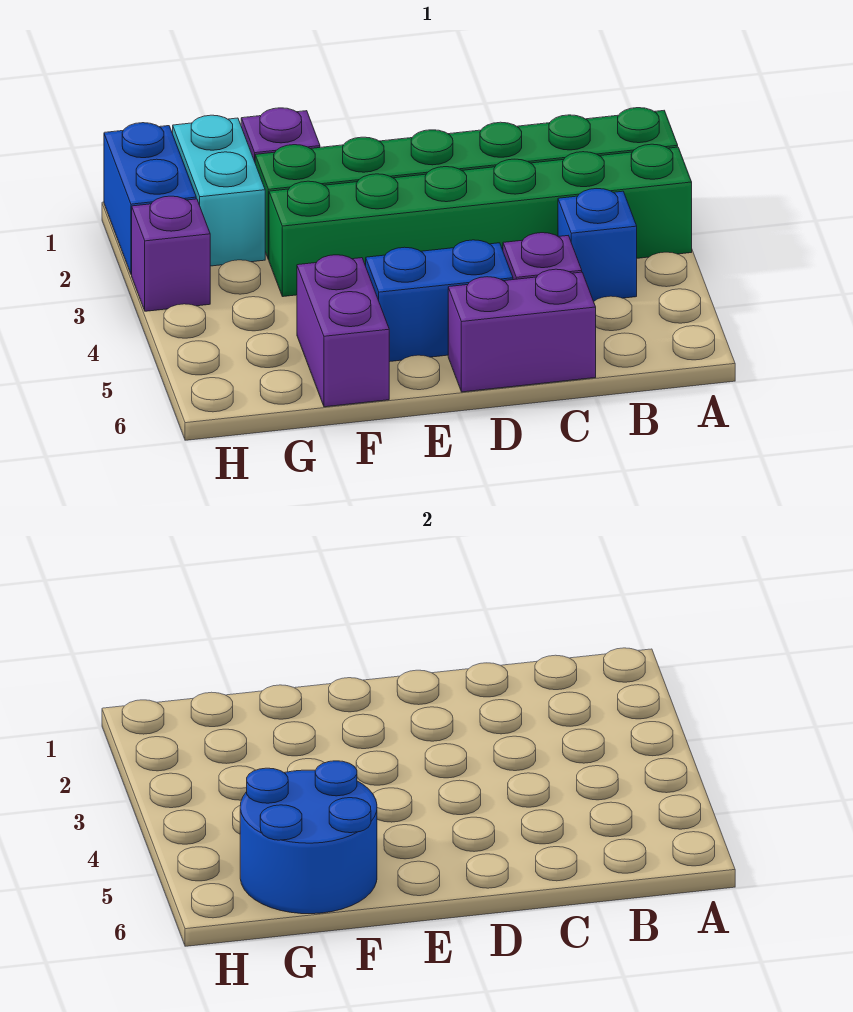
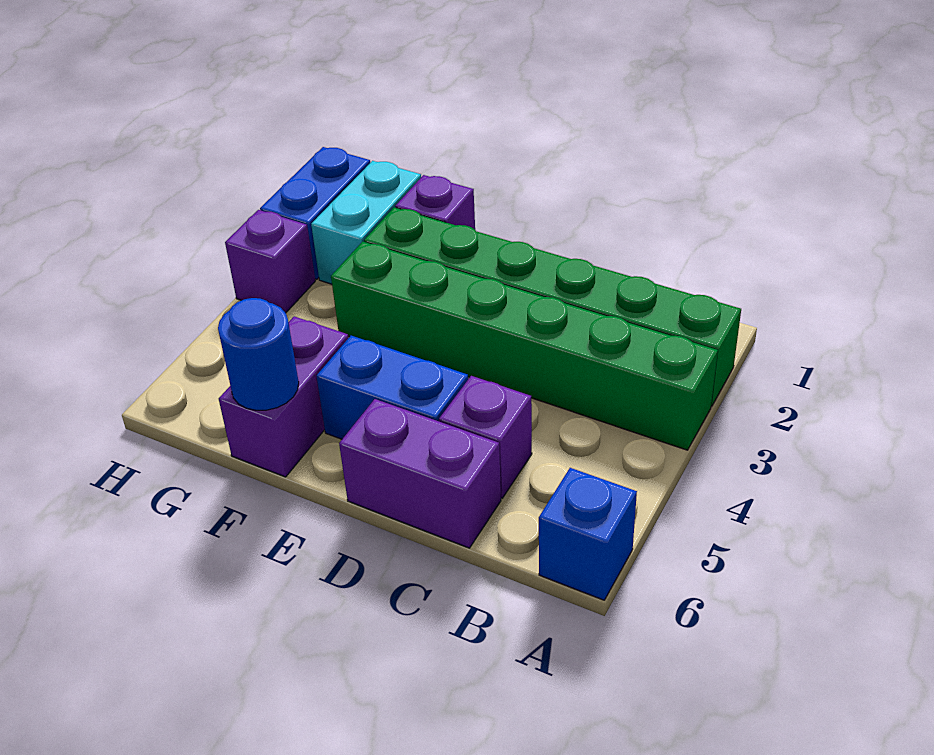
blue 1x1 brick [558,189,637,301] -> blue 1x1 brick moved to [539,468,637,600]
blue 2x2 round brick [240,761,377,914] -> blue 1x1 round brick [218,298,299,410]

